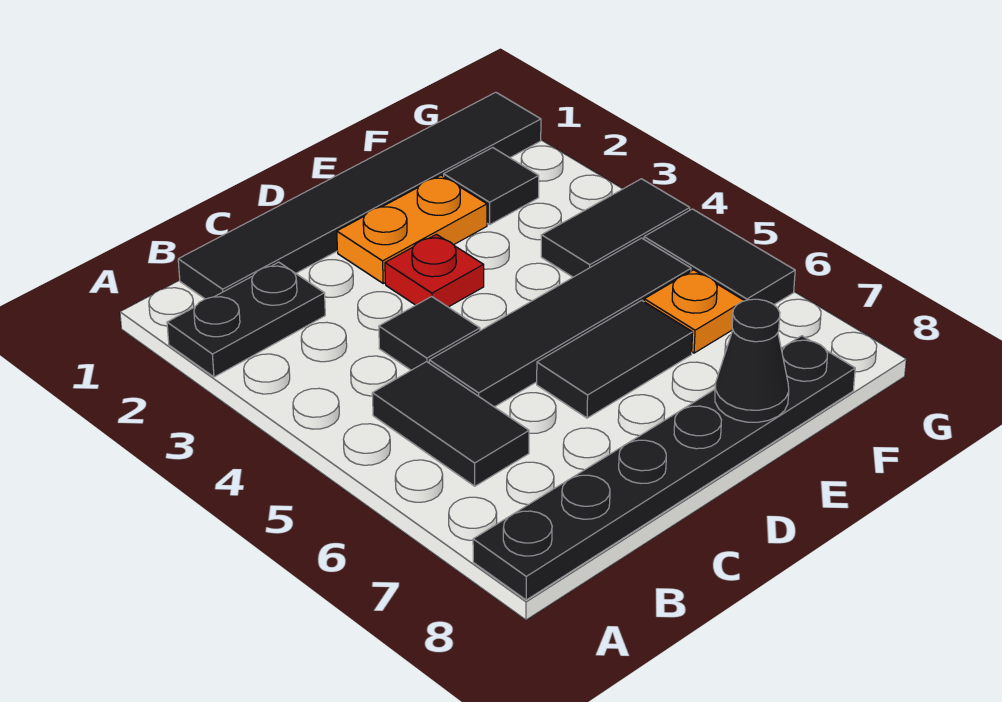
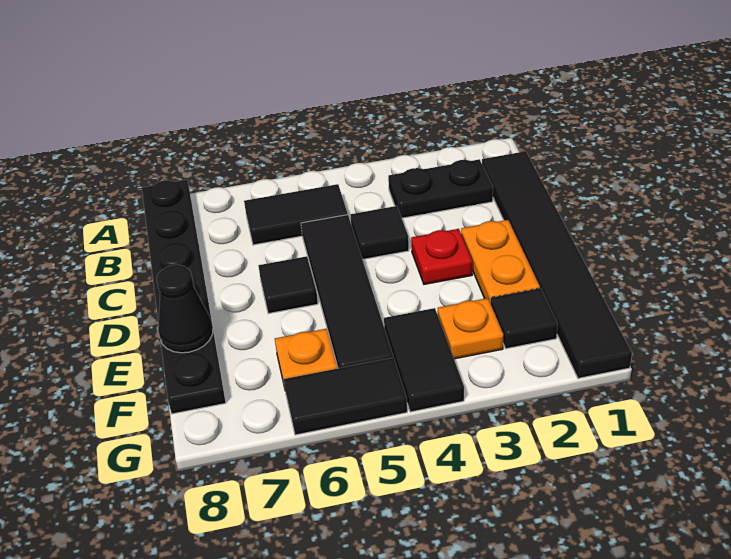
black 1x2 plate [167,262,325,377] -> black 1x2 plate turned to [388,159,493,218]
black 1x2 tile [537,300,693,418] -> black 1x1 tile [258,256,318,314]
none -> orange 1x1 plate [438,298,503,359]

